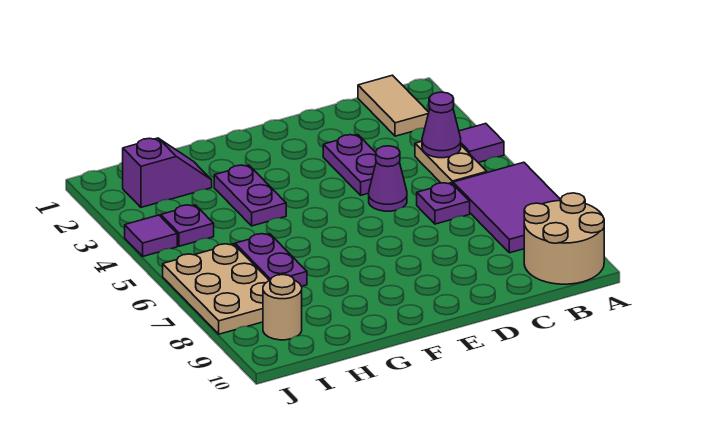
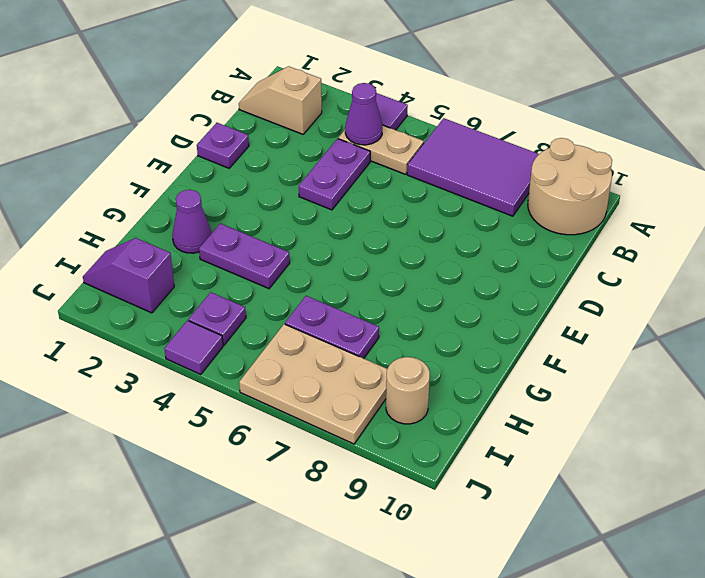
tan 1x2 tile [358,75,429,136] -> tan 1x2 slope [239,66,322,134]
purple 1x1 plate [417,183,470,224] -> purple 1x1 plate moved to [197,123,249,168]
purple 1x2 plate [323,135,376,195] -> purple 1x2 plate turned to [299,139,370,210]
purple 1x1 cone [369,146,407,211] -> purple 1x1 cone moved to [172,190,212,253]
purple 1x2 slope [123,138,212,207] -> purple 1x2 slope turned to [83,238,174,313]

